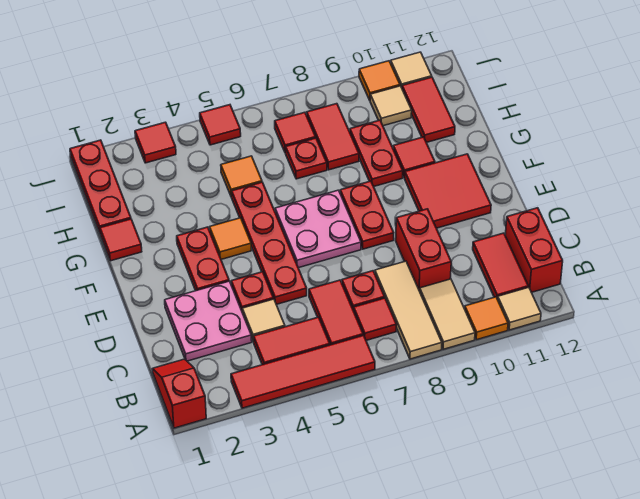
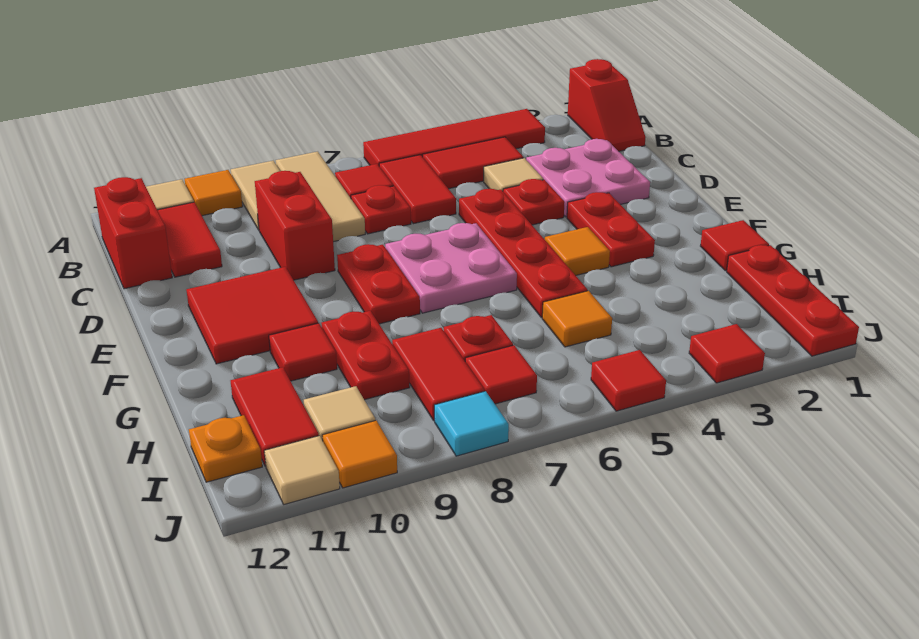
none -> orange 1x1 plate [189,415,262,482]
none -> cyan 1x1 tile [434,391,509,456]

